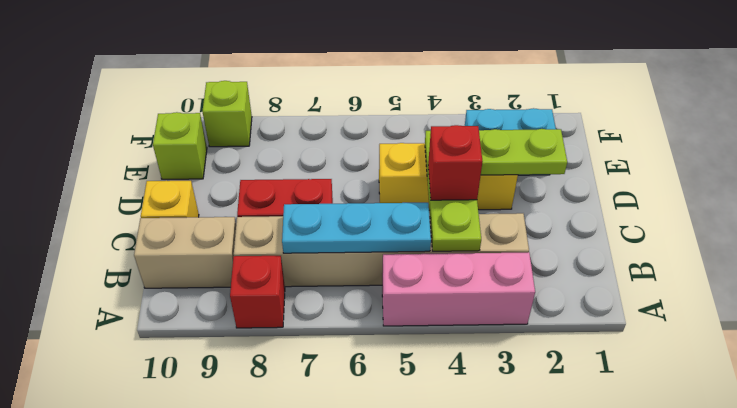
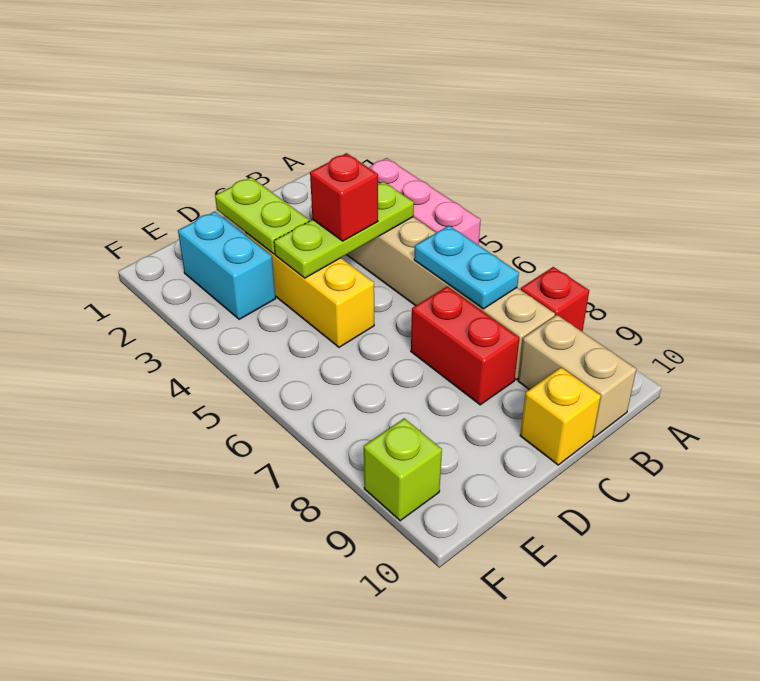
cyan 1x3 plate [282,203,431,253] -> cyan 1x2 plate [414,226,519,309]
lime 1x1 brick [153,112,207,179] -> none

